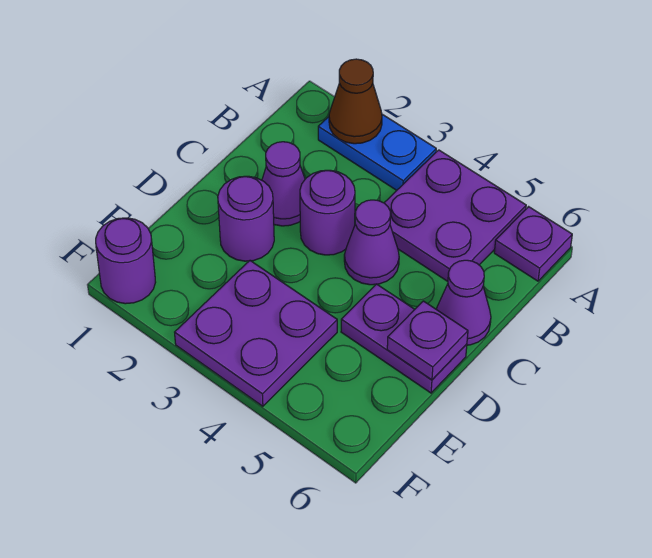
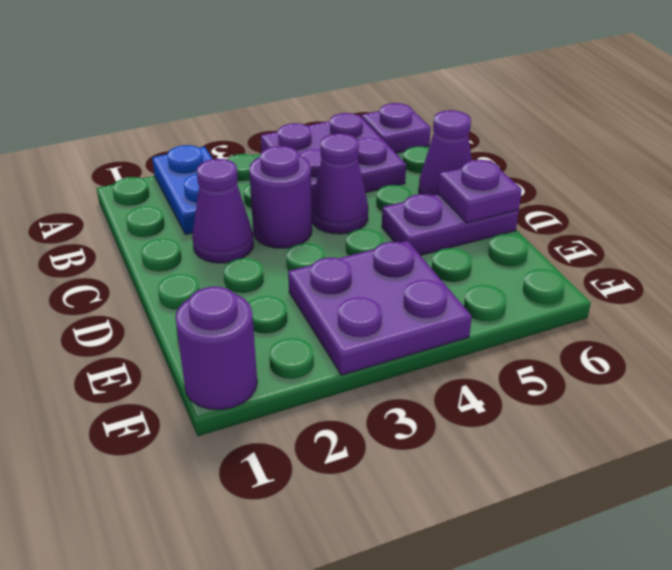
blue 1x2 plate [318,114,436,190] -> blue 1x2 plate turned to [152,145,212,234]
brown 1x1 cone [329,59,382,144] -> none
purple 1x1 round brick [218,176,274,261] -> none

